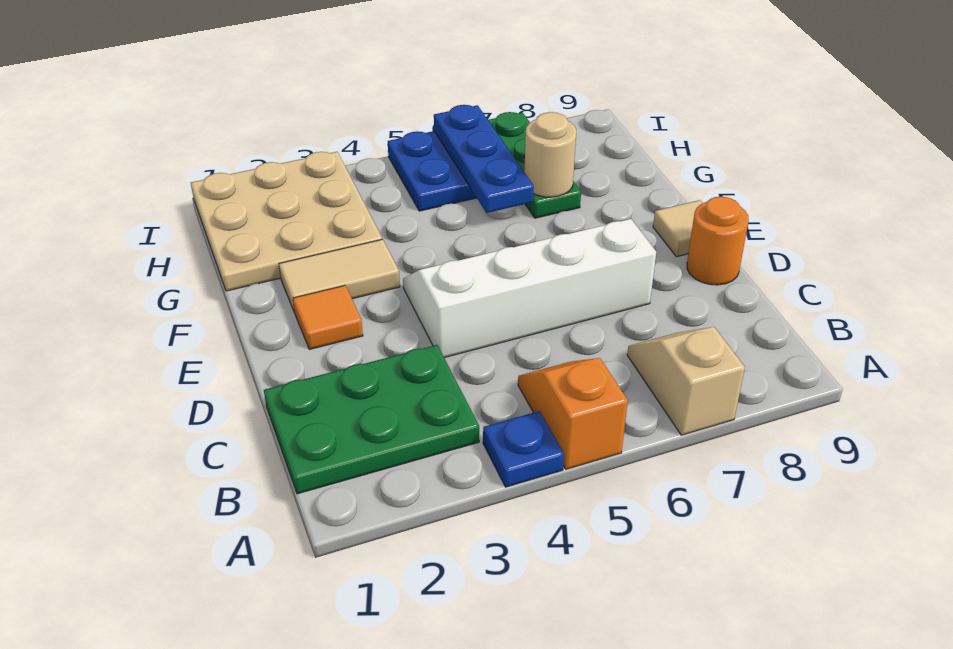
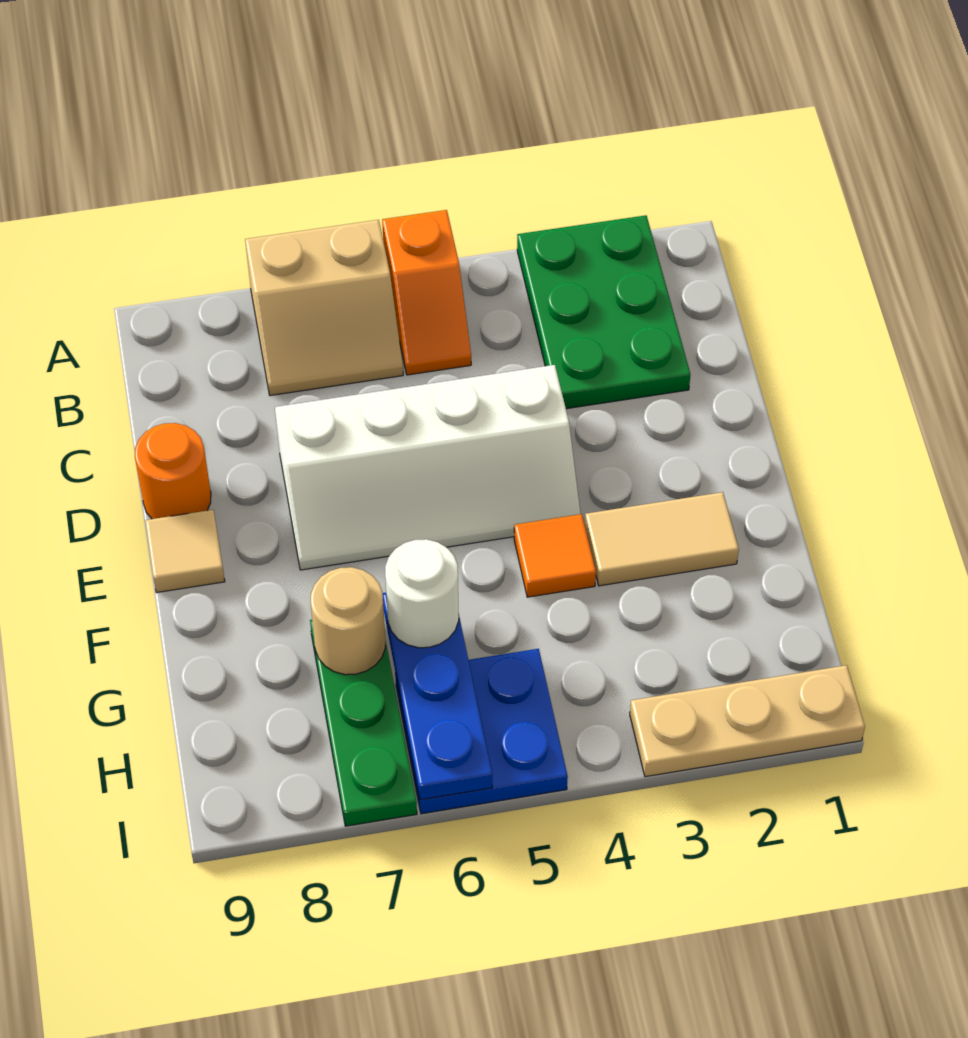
blue 1x1 plate [483,411,564,487] -> none
tan 1x2 slope [627,327,745,435] -> tan 2x2 slope [245,220,403,396]
green 2x3 plate [264,345,479,494] -> green 2x3 plate turned to [517,215,690,409]
orange 1x1 tile [293,285,363,349] -> orange 1x1 tile moved to [514,514,596,597]
tan 3x3 plate [191,152,382,291] -> tan 1x3 plate [630,665,865,777]
none -> white 1x1 round brick [385,539,459,648]

